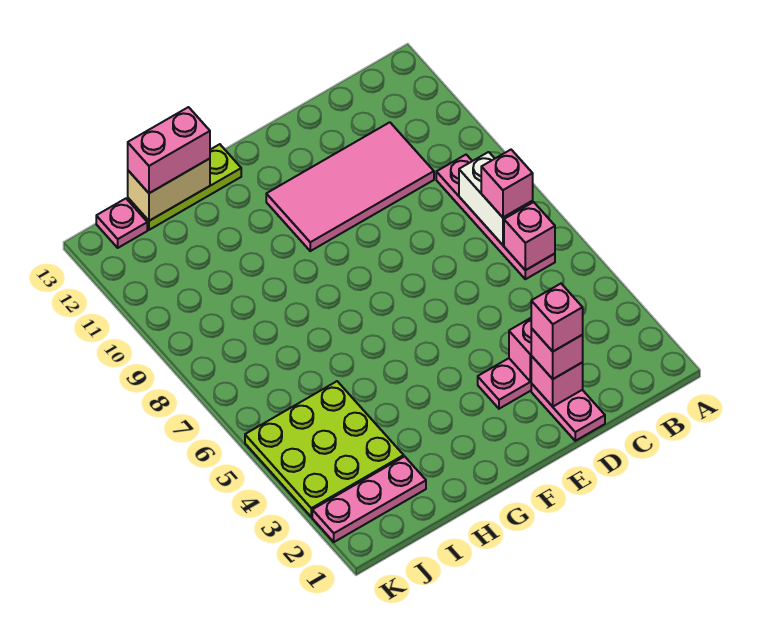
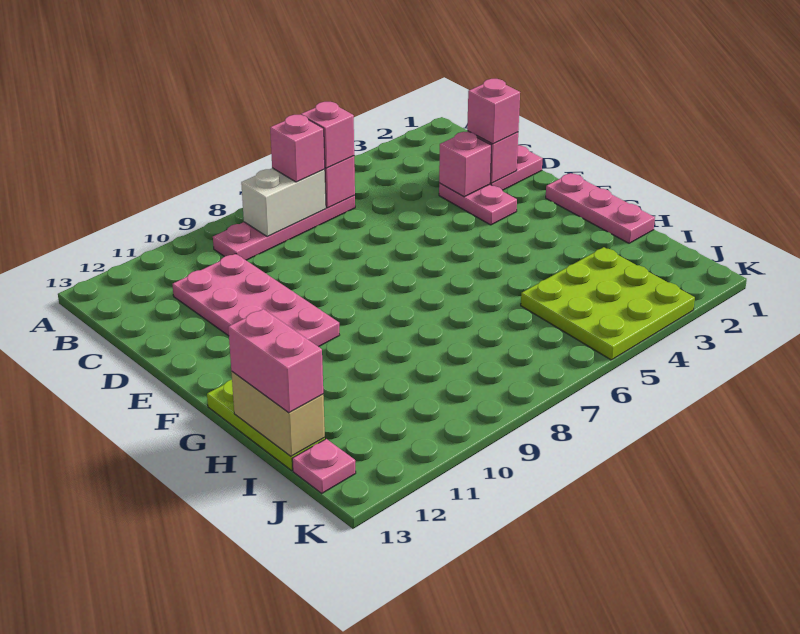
pink 2x4 tile [266,122,434,251] -> pink 2x4 plate [172,254,339,347]
pink 1x1 brick [531,284,583,351] -> pink 1x1 brick moved to [301,102,354,168]
pink 1x3 plate [312,456,426,542] -> pink 1x3 plate moved to [546,173,655,243]

